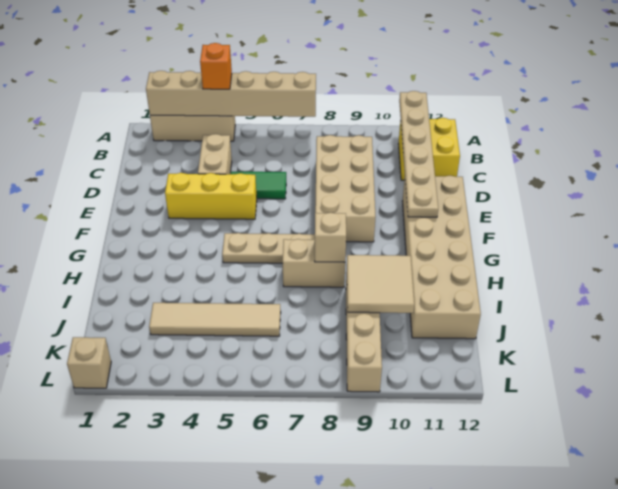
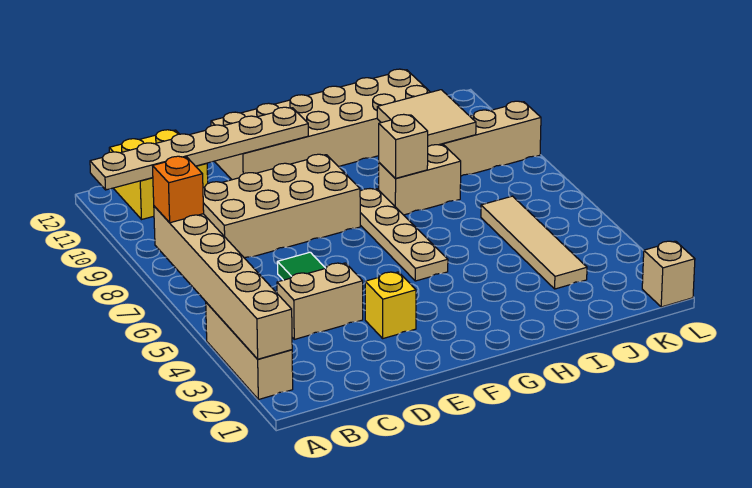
orange 1x1 brick [200,43,232,89] -> orange 1x1 brick moved to [153,156,204,223]
yellow 1x3 brick [165,173,257,219] -> yellow 1x1 brick [365,272,416,338]
tan 1x2 brick [283,239,345,287] -> tan 1x2 brick turned to [379,145,461,215]

